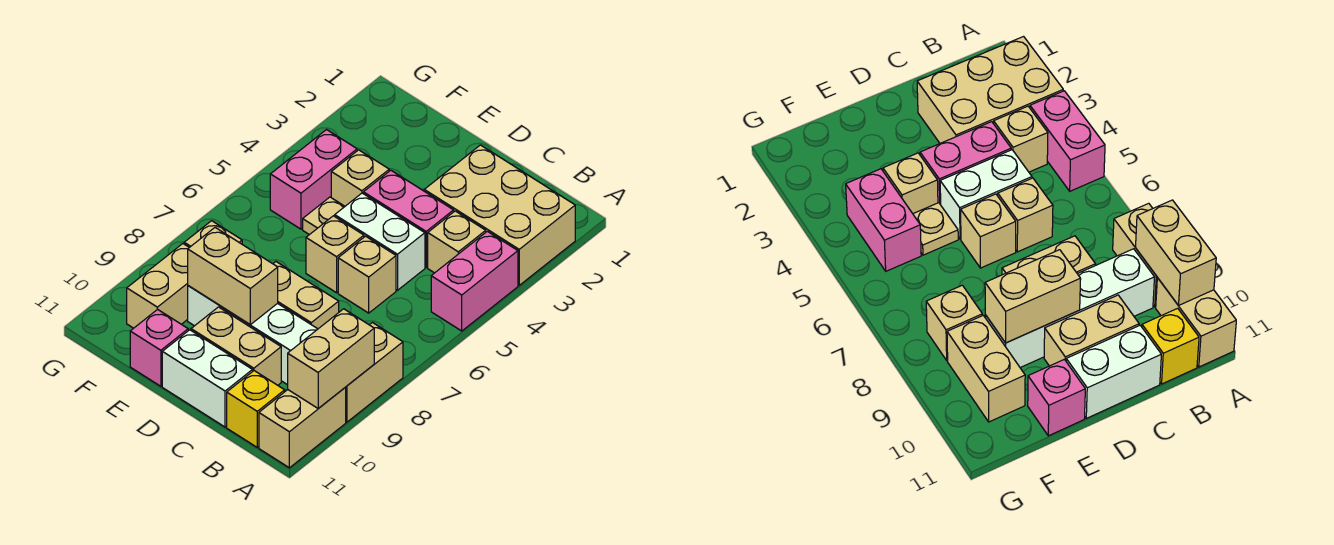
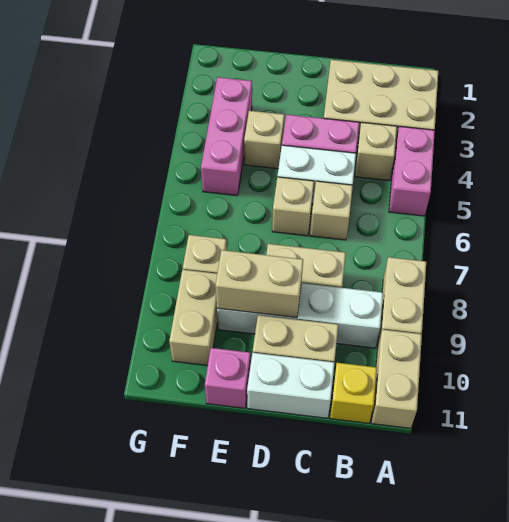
tan 1x2 brick [288,309,374,408] -> none
tan 1x1 plate [303,197,345,235] -> none
pink 1x2 brick [270,130,357,229] -> pink 1x3 brick [201,77,252,196]

